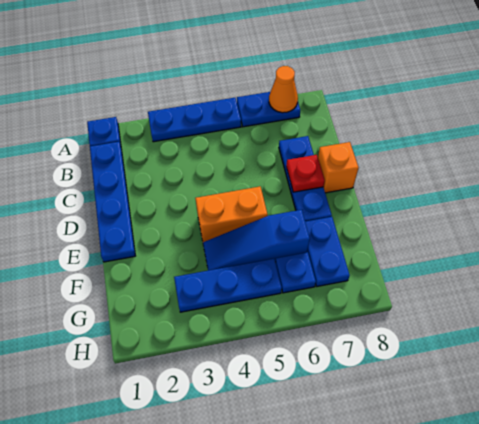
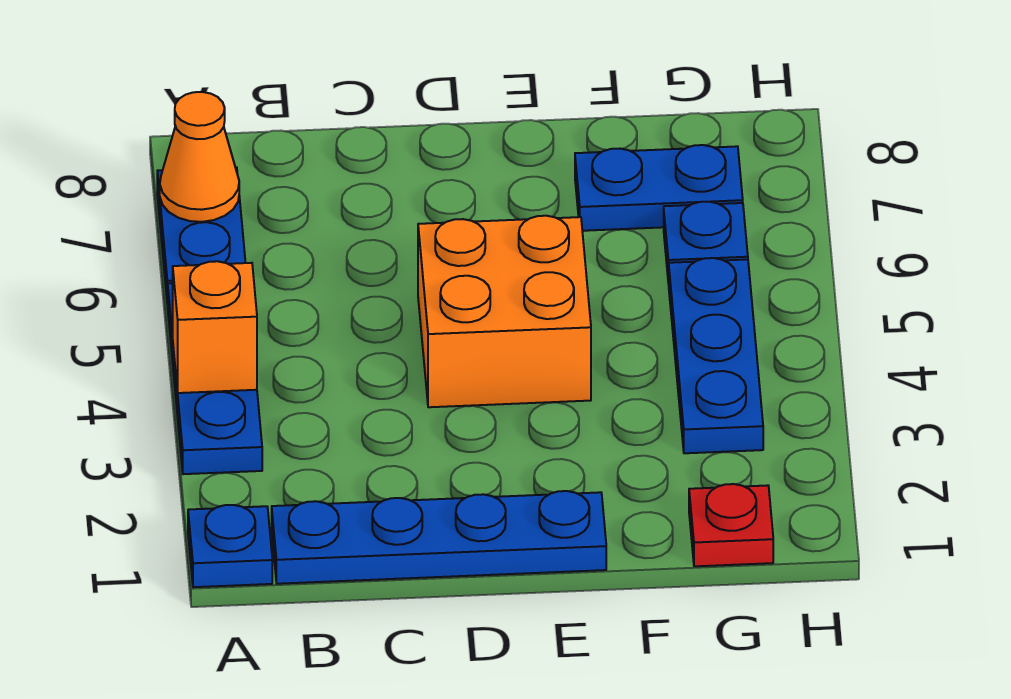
blue 1x3 plate [279,136,332,221] -> none
red 1x1 plate [286,155,325,192] -> red 1x1 plate moved to [689,484,773,566]
orange 1x1 brick [318,142,359,193] -> orange 1x1 brick moved to [173,261,257,393]
orange 1x2 brick [195,187,268,242] -> orange 2x2 brick [418,216,591,407]
blue 1x3 slope [203,210,310,270] -> none

